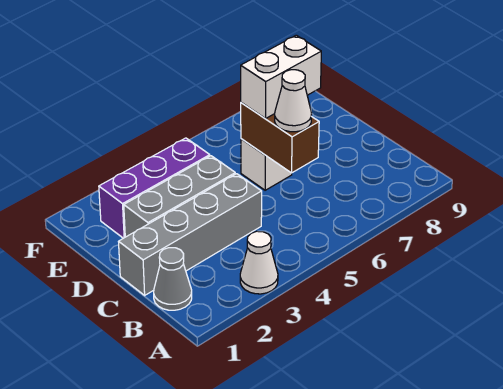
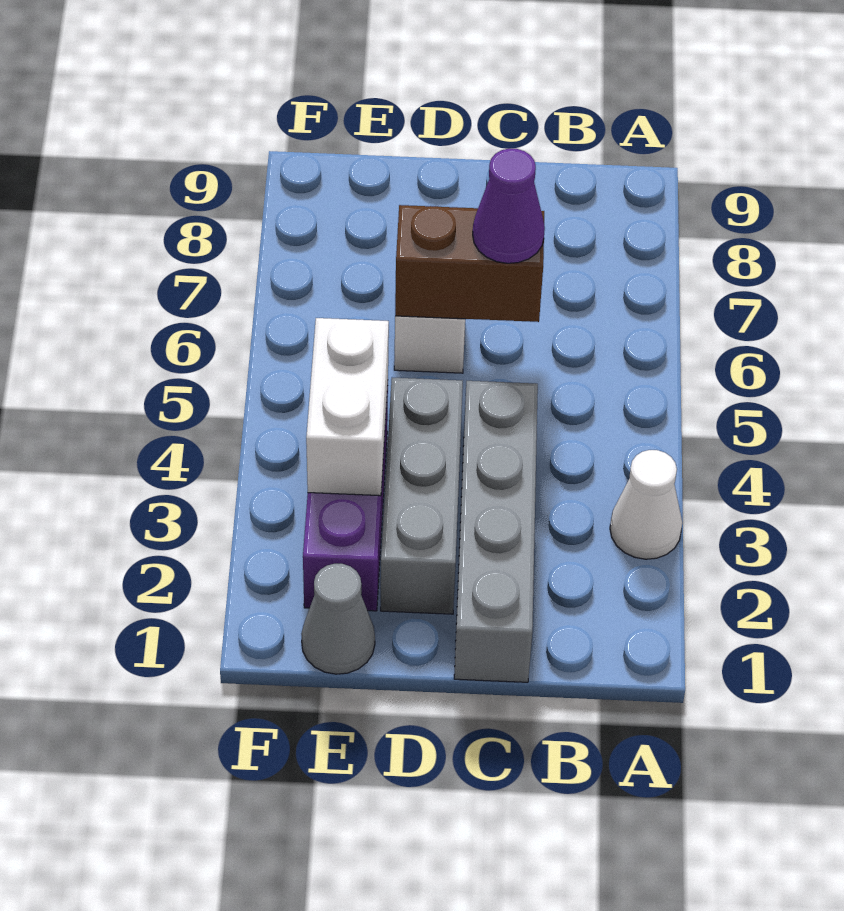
grey 1x1 cone [154,248,192,310] -> grey 1x1 cone moved to [301,564,375,674]
white 1x1 cone [275,70,312,132] -> purple 1x1 cone [473,148,545,263]
white 1x2 brick [241,35,321,118] -> white 1x2 brick moved to [306,318,389,496]

